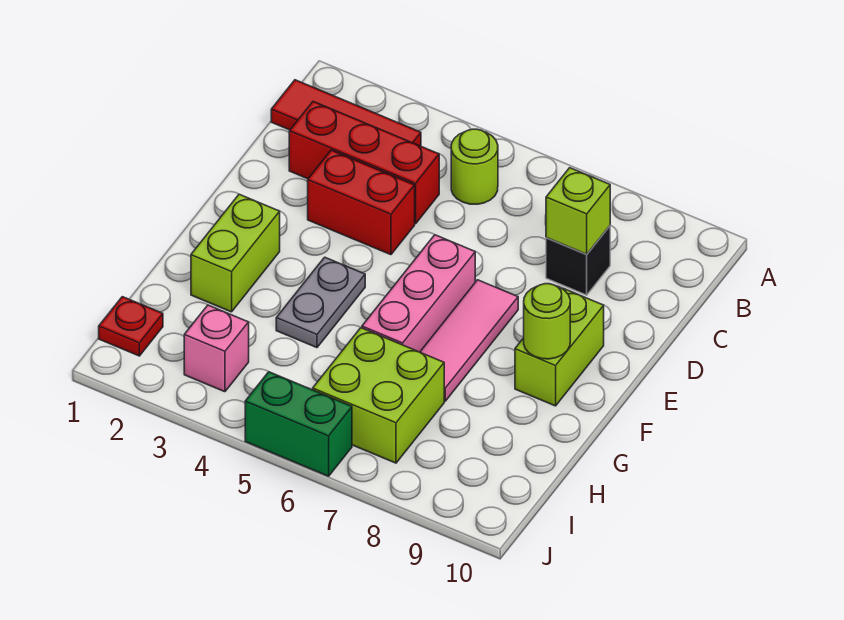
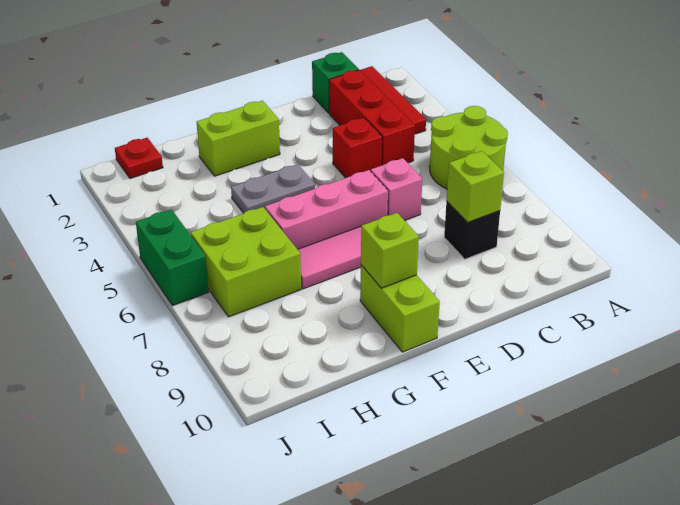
lime 1x1 round brick [451,129,498,204] -> lime 2x2 round brick [430,106,508,189]
none -> green 1x1 brick [312,52,359,113]
red 1x2 brick [308,150,415,255] -> red 1x1 brick [333,118,382,178]
lime 1x2 brick [515,288,604,406] -> lime 1x2 brick turned to [360,265,440,352]
lime 1x1 round brick [524,284,570,359] -> lime 1x1 brick [361,213,419,288]
pink 1x1 brick [184,305,249,392] -> pink 1x1 brick moved to [371,158,422,220]

